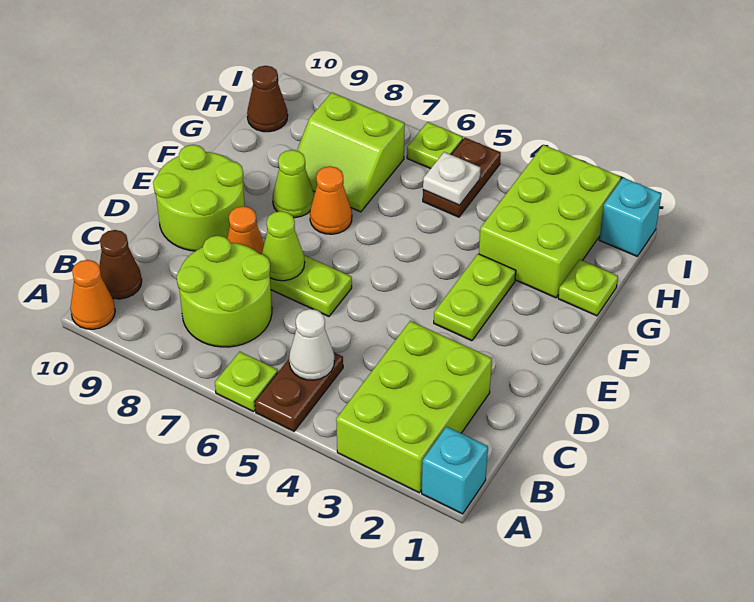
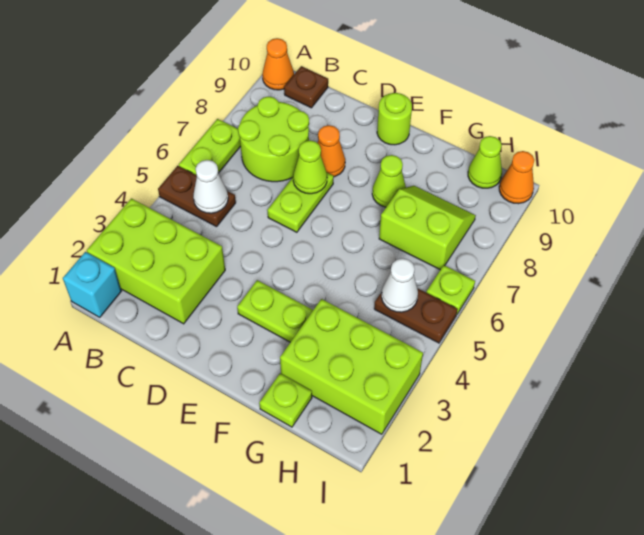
lime 1x1 plate [215,352,278,412] -> lime 1x2 plate [179,119,241,175]
brown 1x1 cone [99,230,142,299] -> brown 1x1 plate [284,66,328,108]
lime 2x2 round brick [153,145,245,251] -> lime 1x1 round brick [377,93,412,145]
orange 1x1 cone [310,166,352,234] -> orange 1x1 cone moved to [499,151,534,204]
lime 2x2 slope [297,93,405,212] -> lime 2x2 slope turned to [379,186,476,270]
white 1x1 plate [423,152,481,205] -> white 1x1 cone [382,258,418,312]
brown 1x1 cone [247,66,288,132] -> lime 1x1 cone [468,136,502,188]
cyan 1x1 brick [599,178,662,256] -> none

